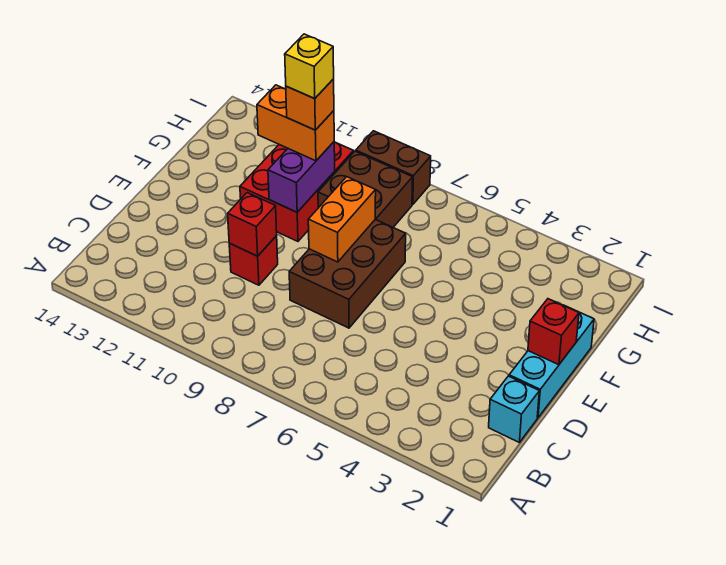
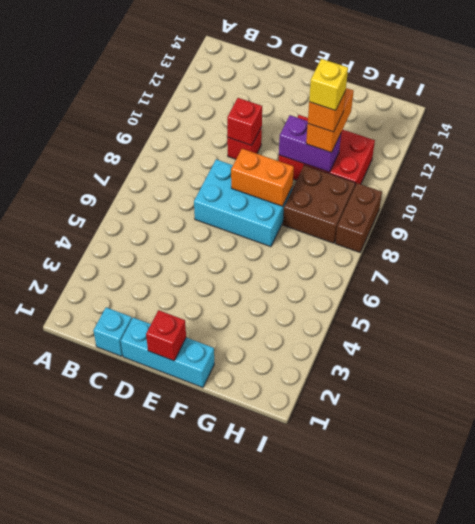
brown 2x3 brick [289,220,406,328] -> cyan 2x3 brick [194,159,293,247]

